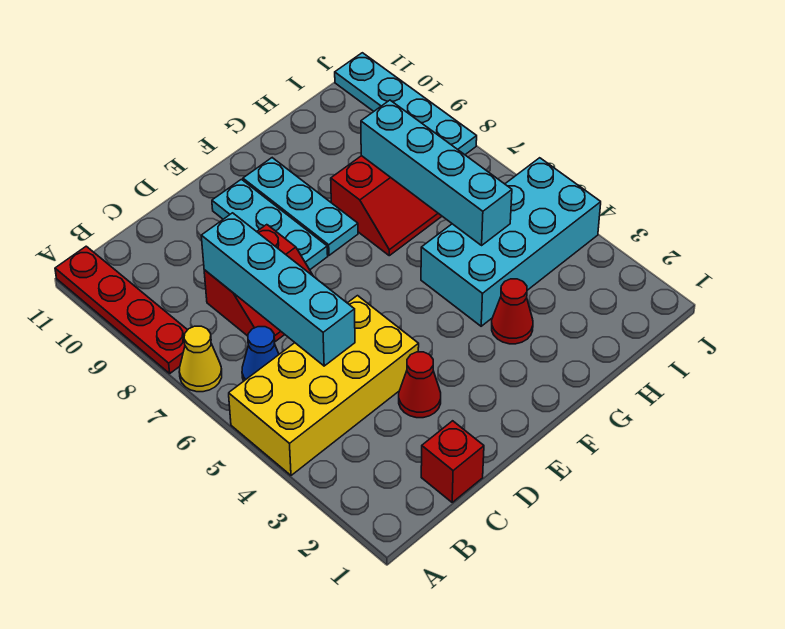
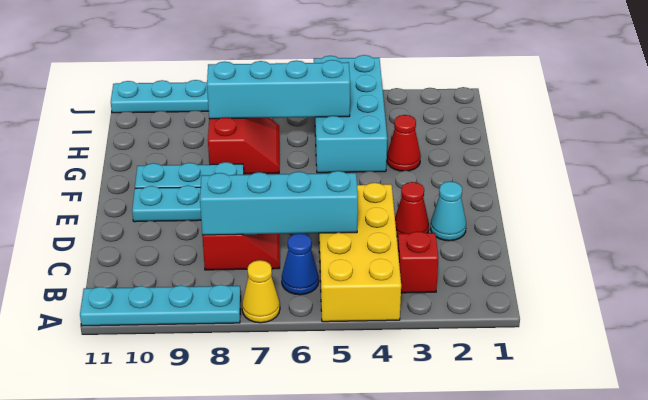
red 1x4 plate [55,246,187,373] -> cyan 1x4 plate [80,285,241,326]
red 1x1 brick [421,421,484,502] -> red 1x1 brick moved to [398,231,439,293]
none -> cyan 1x1 cone [431,181,466,241]

